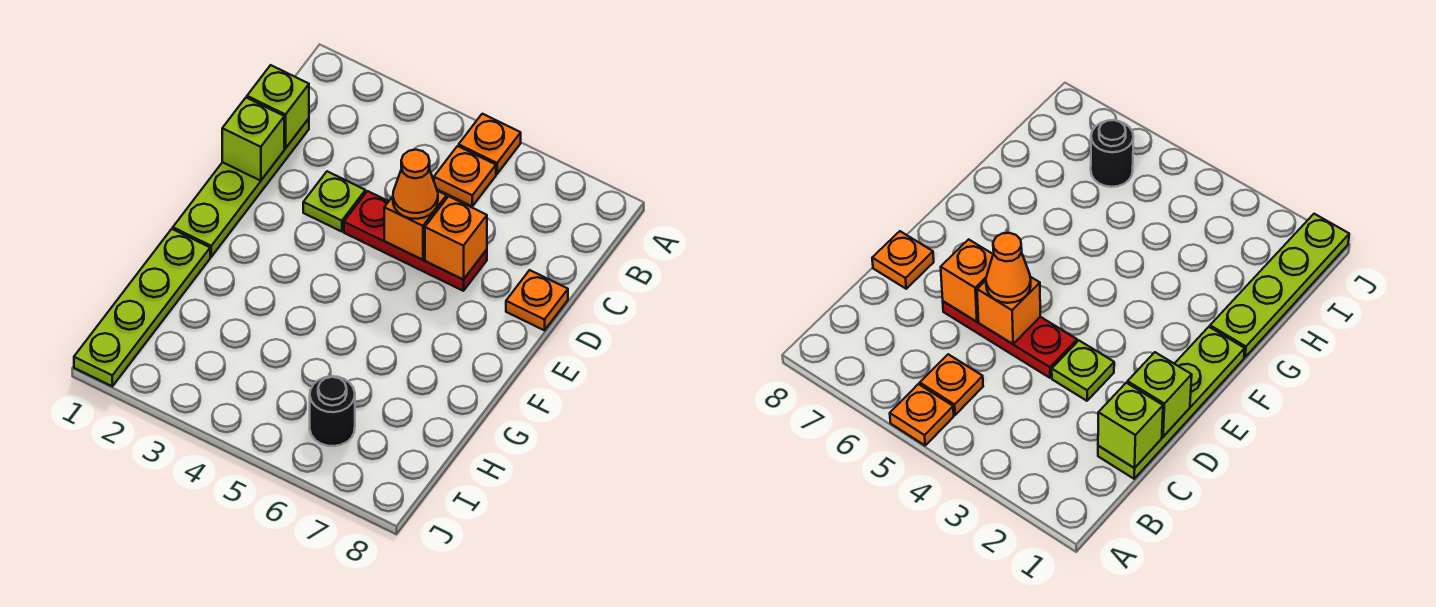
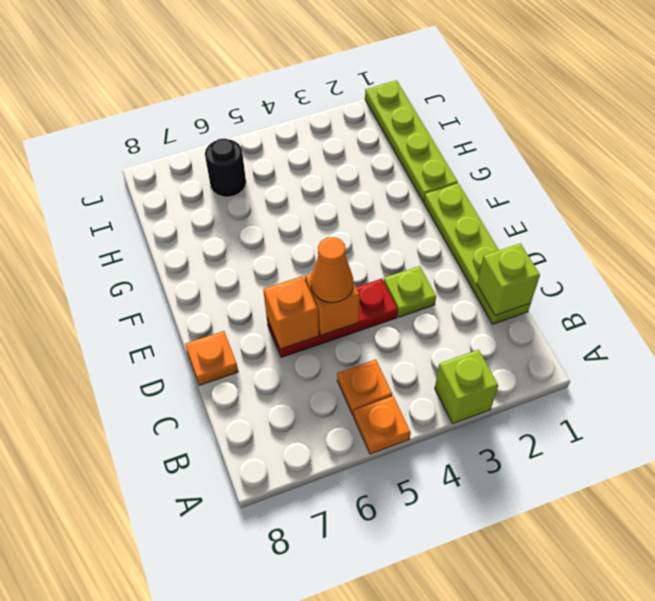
lime 1x1 brick [222,98,284,181] -> lime 1x1 brick moved to [435,350,498,424]

